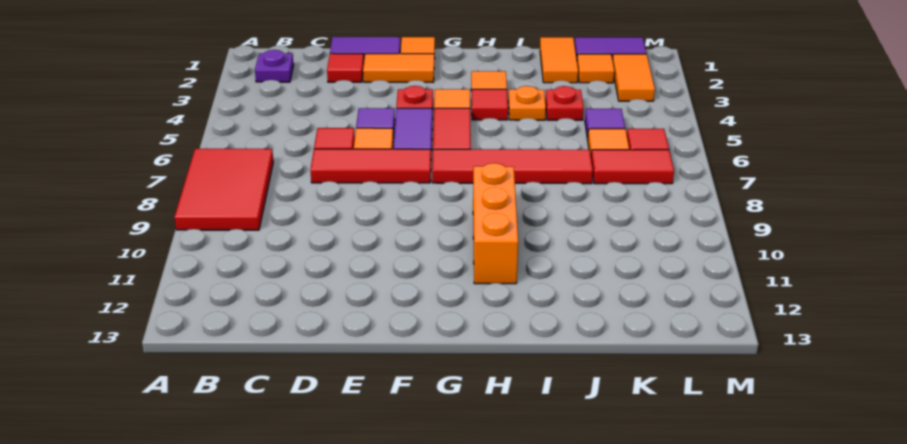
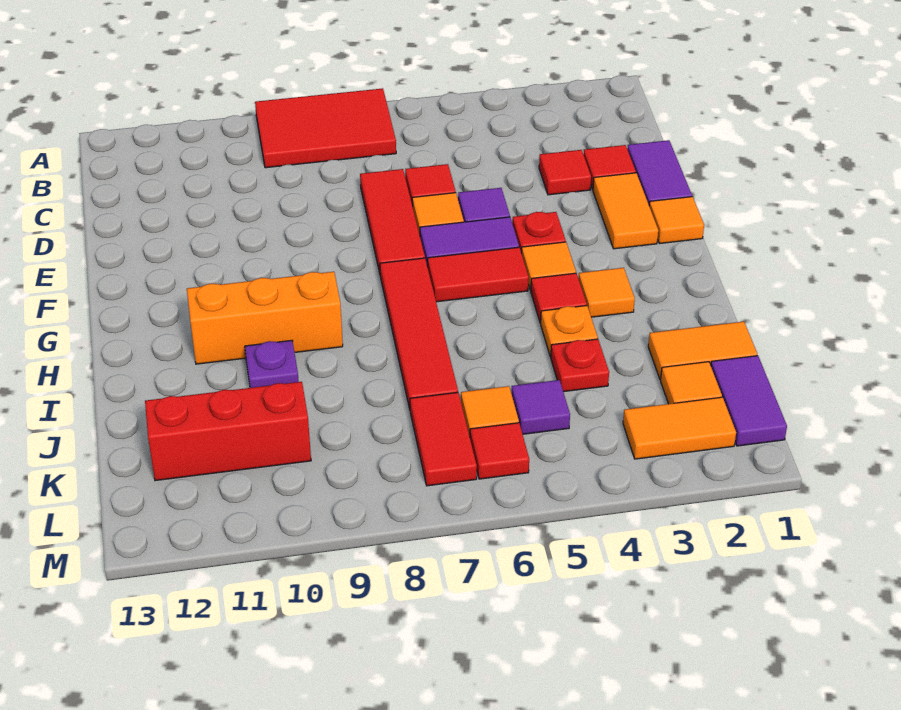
purple 1x1 plate [255,50,294,82] -> purple 1x1 plate moved to [245,340,299,388]
none -> red 1x1 tile [539,150,591,195]
none -> red 1x3 brick [145,382,311,481]

